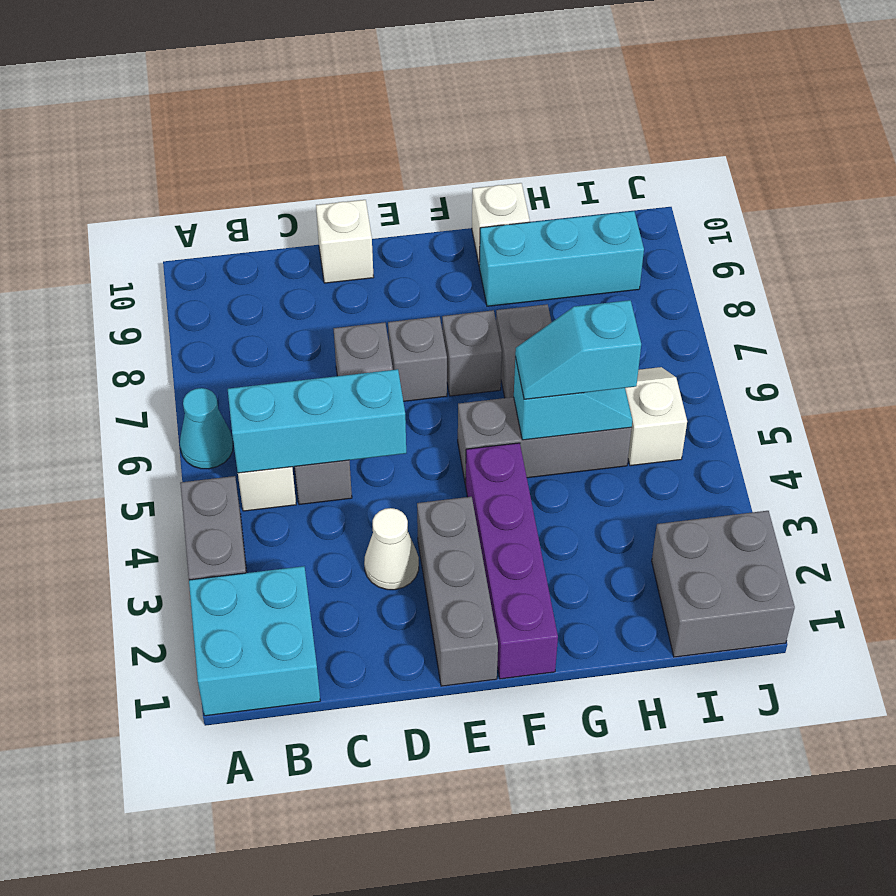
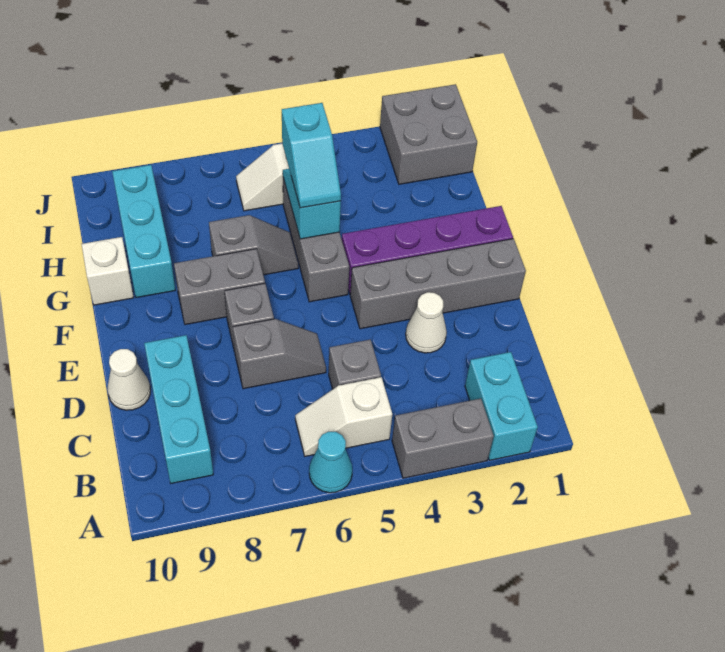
cyan 2x2 brick [189,566,320,716] -> cyan 1x2 brick [465,352,538,460]
cyan 1x3 brick [228,369,406,473] -> cyan 1x3 brick moved to [144,335,213,483]
white 1x1 brick [316,200,374,283] -> white 1x1 cone [108,349,150,410]
grey 1x3 brick [417,497,498,686] -> grey 1x4 brick [350,239,526,329]
grey 1x1 brick [442,310,502,396] -> grey 1x2 brick [174,249,265,325]

